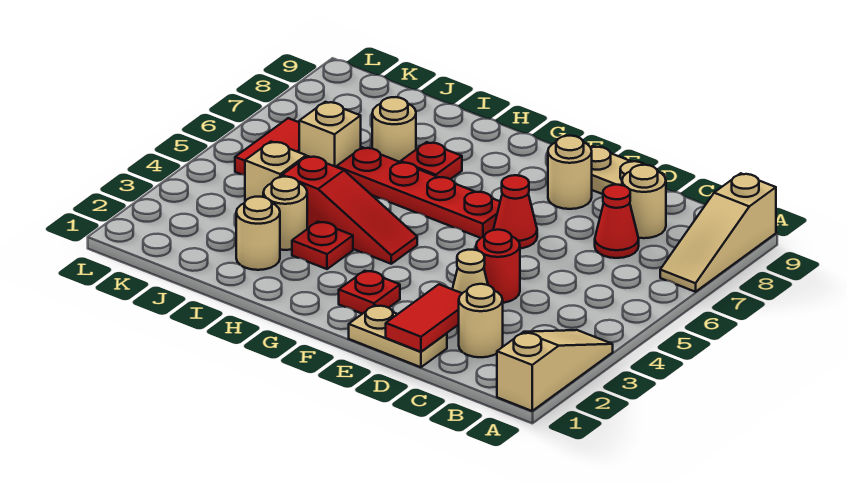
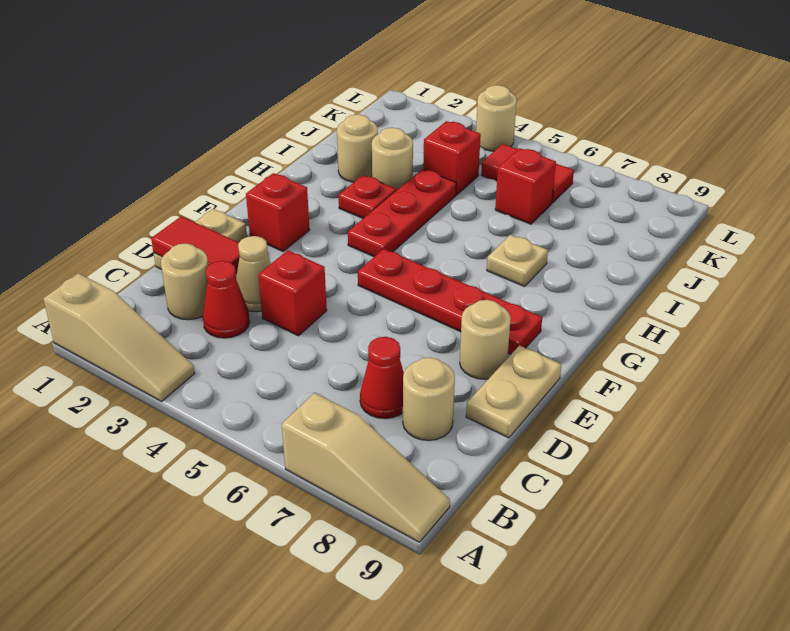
tan 1x3 slope [660,173,776,292] -> tan 1x3 slope turned to [282,393,450,542]
red 1x1 round brick [476,230,520,303] -> red 1x1 brick [258,250,327,336]
red 1x1 cone [493,175,537,248] -> red 1x1 cone moved to [203,261,250,338]
red 1x1 plate [339,271,400,314] -> red 1x1 brick [246,173,310,251]
red 1x4 plate [336,147,500,238] -> red 1x4 plate turned to [358,249,542,354]
red 1x3 slope [282,156,417,264] -> red 1x3 plate [348,169,456,257]
red 1x1 plate [401,142,462,179] -> tan 1x1 plate [487,235,548,287]
tan 1x1 round brick [372,97,416,162] -> tan 1x1 round brick moved to [476,85,517,151]
tan 1x1 brick [245,142,306,201] -> red 1x1 brick [423,121,481,195]
tan 1x1 brick [299,102,361,167] -> red 1x1 brick [495,148,556,224]

